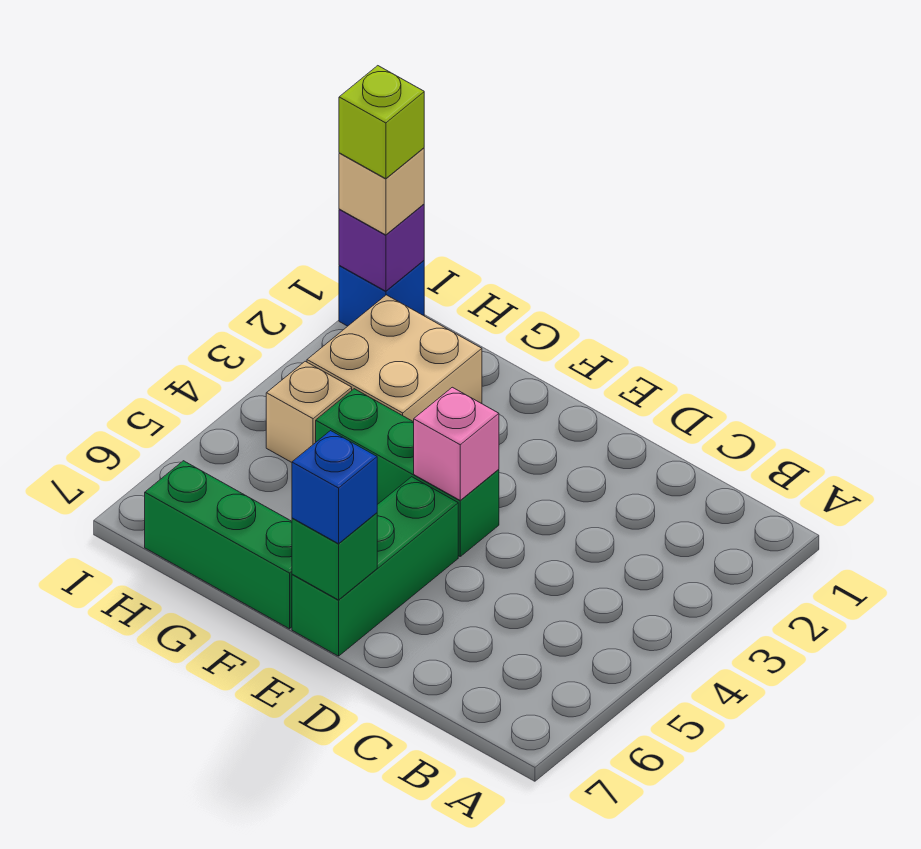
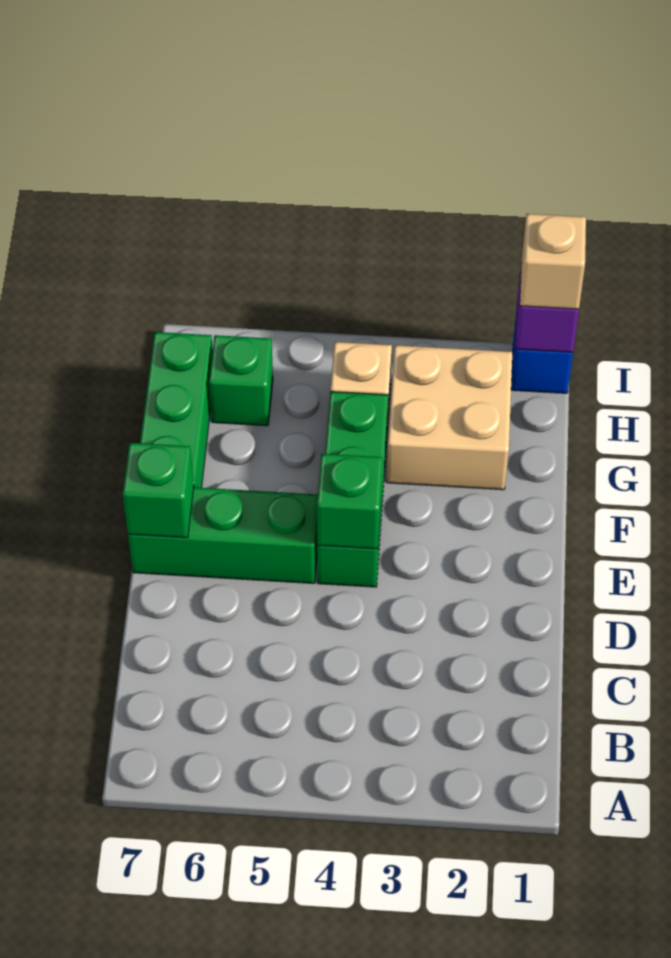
pink 1x1 brick [414,387,499,500] -> green 1x1 brick [317,454,382,549]
blue 1x1 brick [292,431,377,544] -> none
none -> green 1x1 brick [209,335,273,426]
lime 1x1 brick [339,66,424,179] -> none

